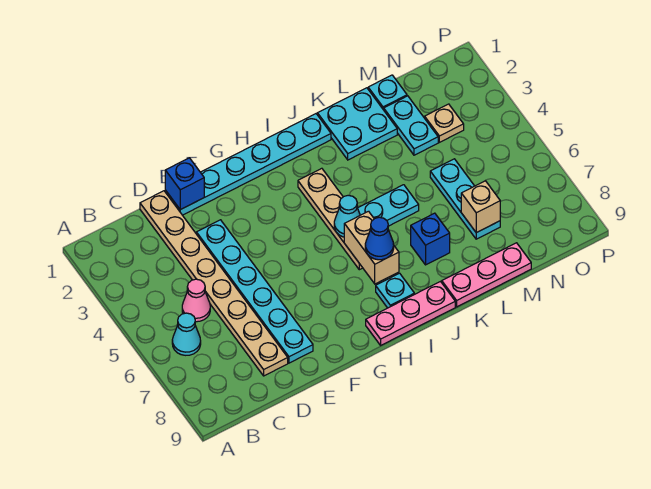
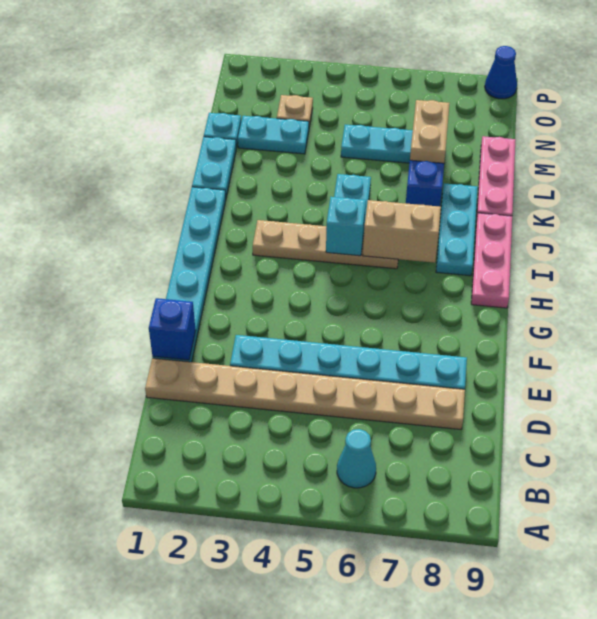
pink 1x1 cone [182,279,210,322] -> none
cyan 1x1 cone [334,195,360,237] -> cyan 1x1 brick [326,197,366,256]
blue 1x1 cone [365,217,394,260] -> blue 1x1 cone moved to [485,46,517,99]
cyan 1x1 plate [376,273,414,308] -> cyan 1x3 plate [436,183,478,276]
cyan 2x2 plate [317,88,397,160] -> cyan 1x2 plate [192,137,236,196]
tan 1x1 brick [461,181,500,233] -> tan 1x2 brick [410,100,450,163]

